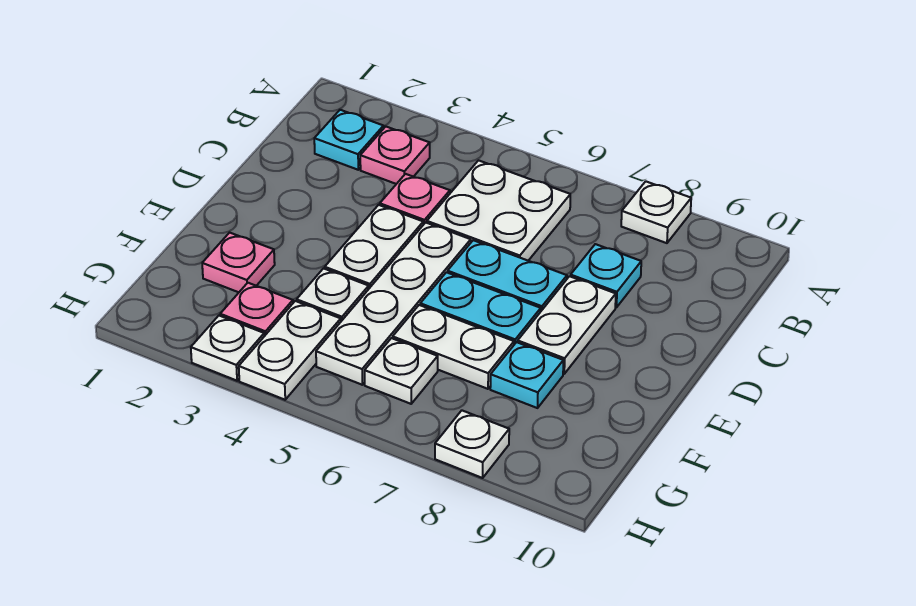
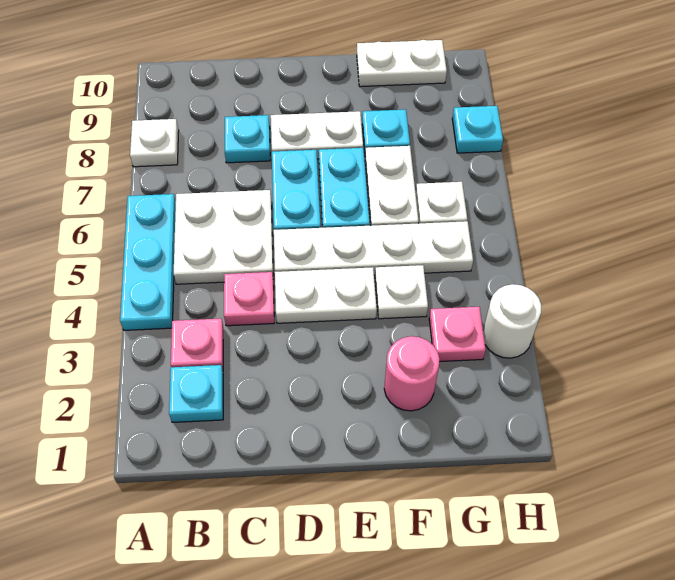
none -> cyan 1x3 plate [120,194,176,330]
pink 1x1 plate [202,233,275,292] -> pink 1x1 round brick [384,336,439,411]
white 1x2 plate [239,301,341,400] -> white 1x2 plate moved to [357,40,447,87]
white 1x1 plate [191,316,264,381] -> white 1x1 round brick [483,284,541,358]
white 1x1 plate [435,411,509,478] -> cyan 1x1 plate [452,106,503,153]

